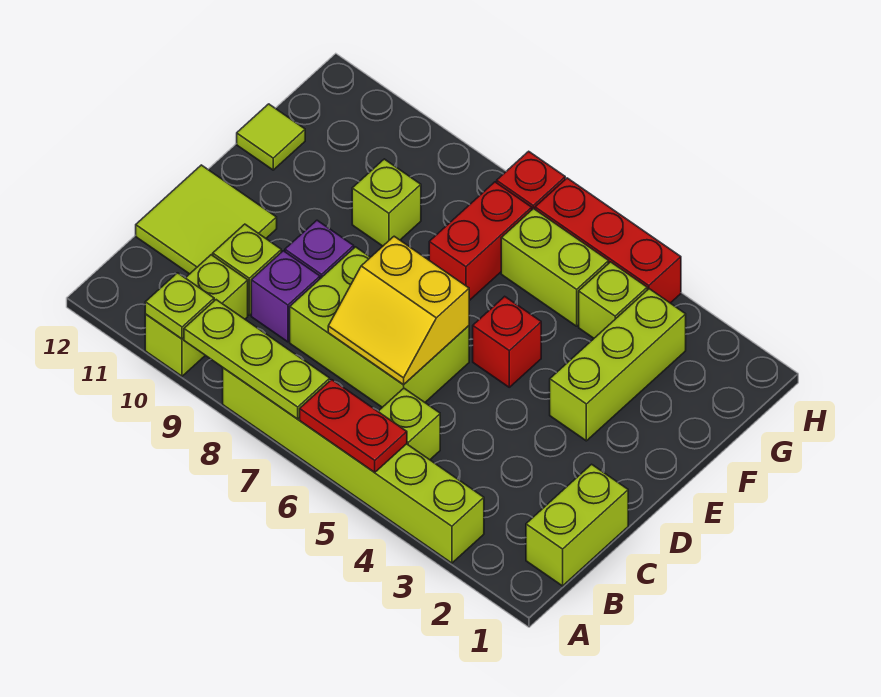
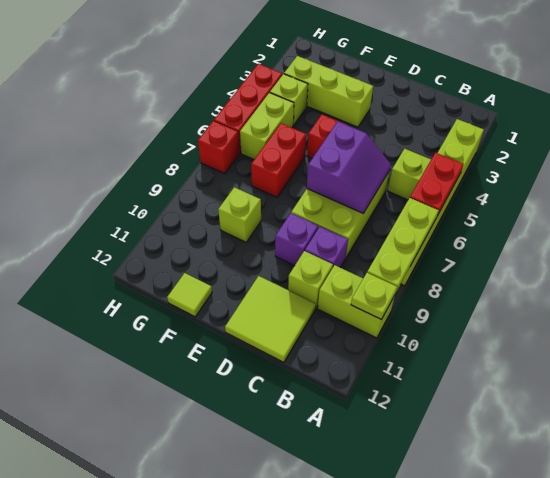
lime 1x2 brick [526,464,628,586] -> none
yellow 2x2 slope [328,236,469,385] -> purple 2x2 slope [307,121,391,213]
red 1x2 brick [429,182,532,301] -> red 1x2 brick turned to [251,123,306,197]

